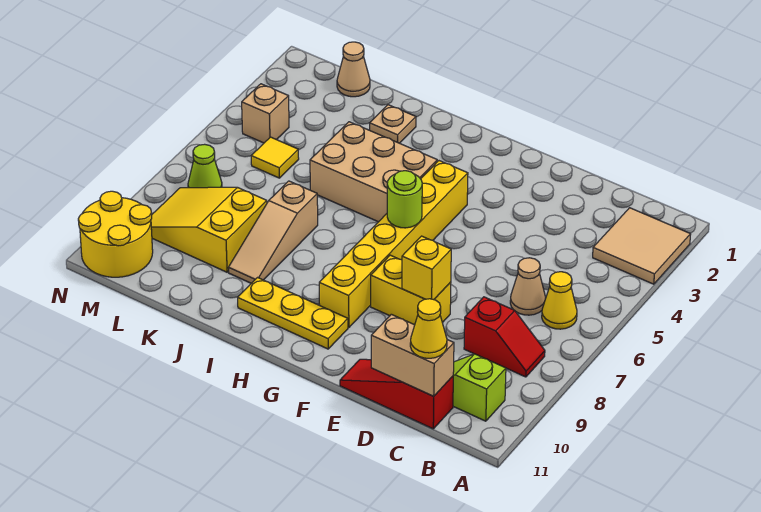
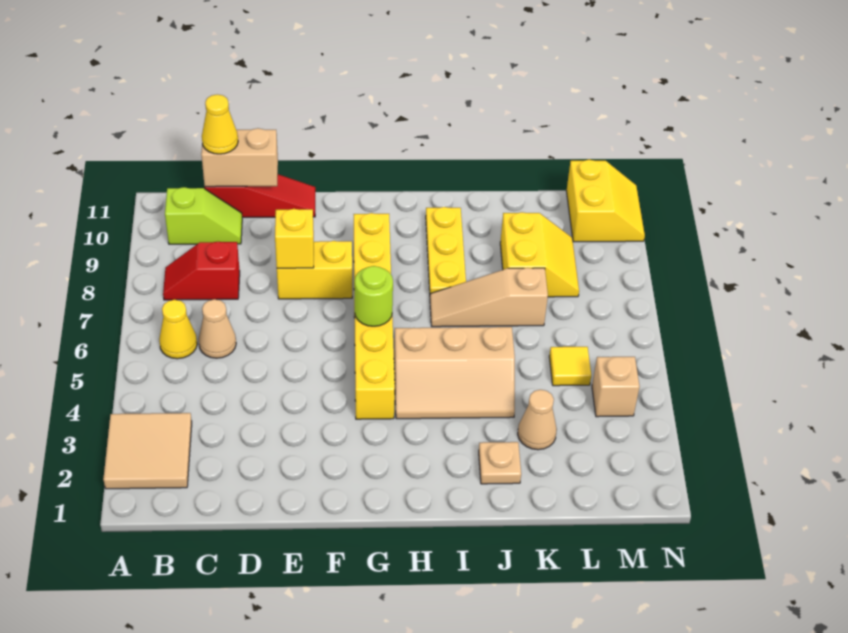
yellow 1x3 plate [238,278,348,349] -> yellow 1x3 plate turned to [426,207,466,294]
tan 2x3 brick [310,122,437,222] -> tan 2x3 slope [394,327,515,419]
tan 1x3 slope [228,181,318,283] -> tan 1x3 slope turned to [430,268,548,327]
yellow 2x3 slope [151,187,267,272] -> yellow 2x2 slope [500,212,579,297]
tan 1x1 cone [337,42,370,97] -> tan 1x1 cone moved to [518,390,557,450]
lime 1x1 cone [188,144,222,188] -> none
yellow 2x2 round brick [78,191,153,277] -> yellow 2x2 slope [566,160,645,242]

